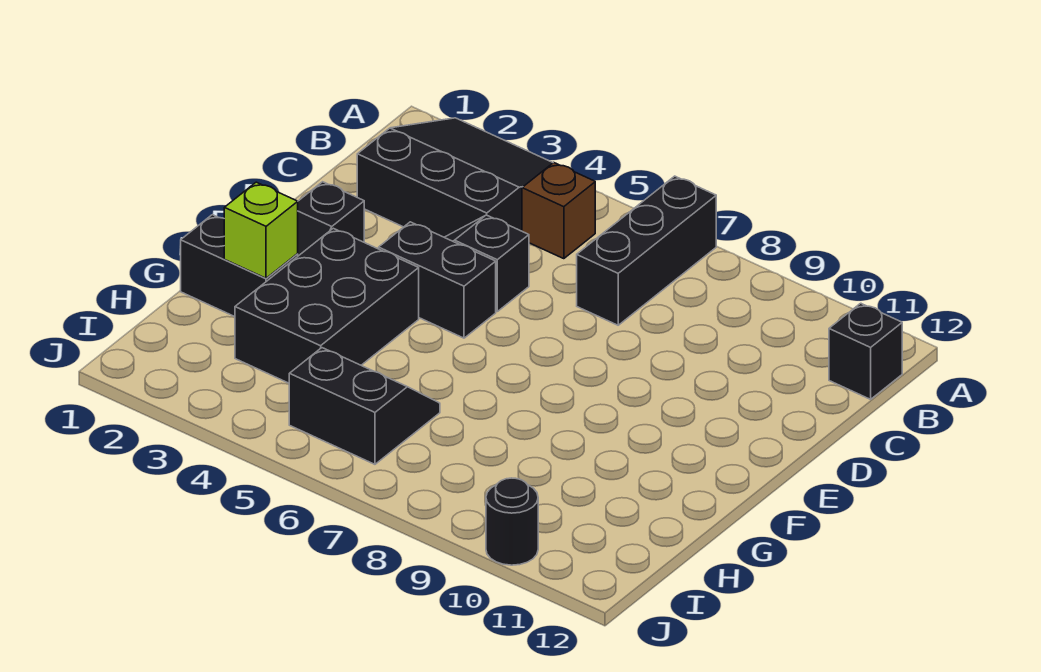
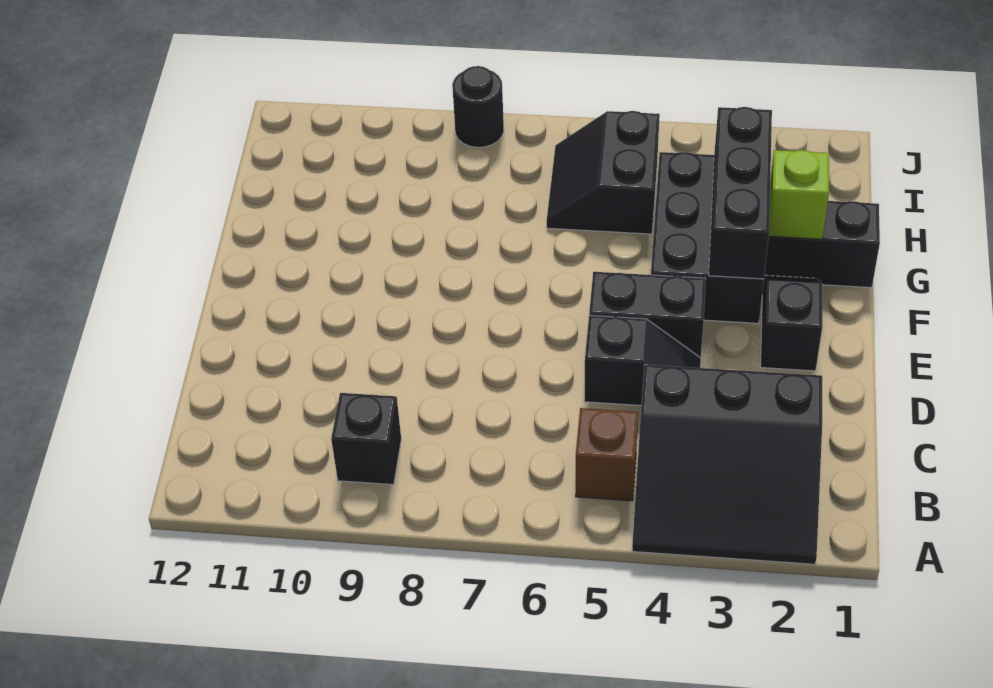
black 1x3 brick [577,176,716,325] -> black 1x3 brick moved to [709,107,772,279]
black 1x1 brick [829,303,902,399] -> black 1x1 brick moved to [331,393,401,485]
black 2x2 slope [289,348,440,464] -> black 2x2 slope turned to [547,111,660,234]
black 1x1 round brick [486,478,538,565] -> black 1x1 round brick moved to [452,66,504,147]

